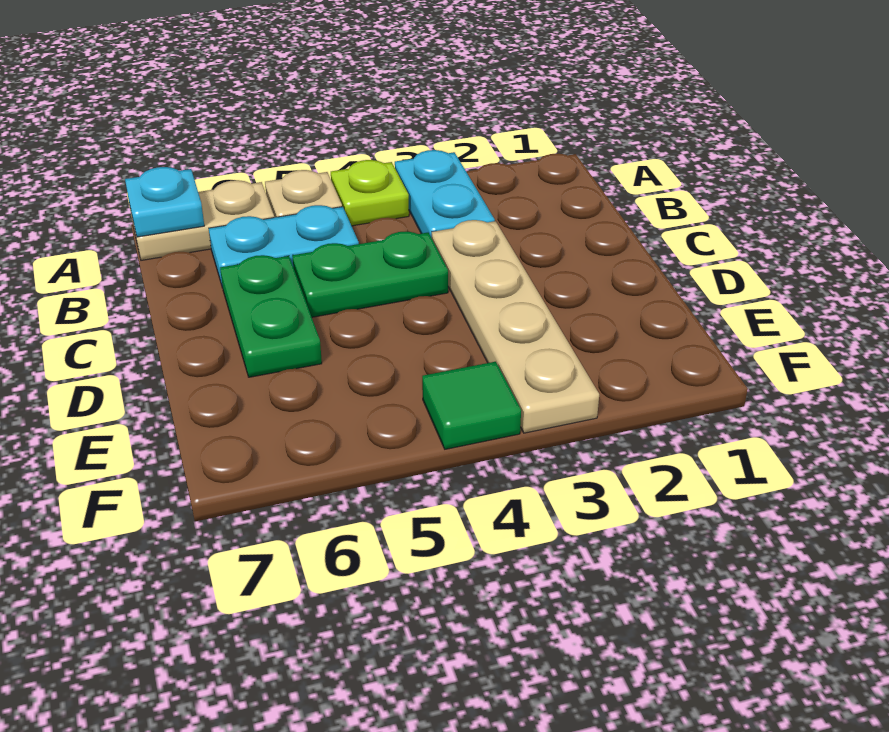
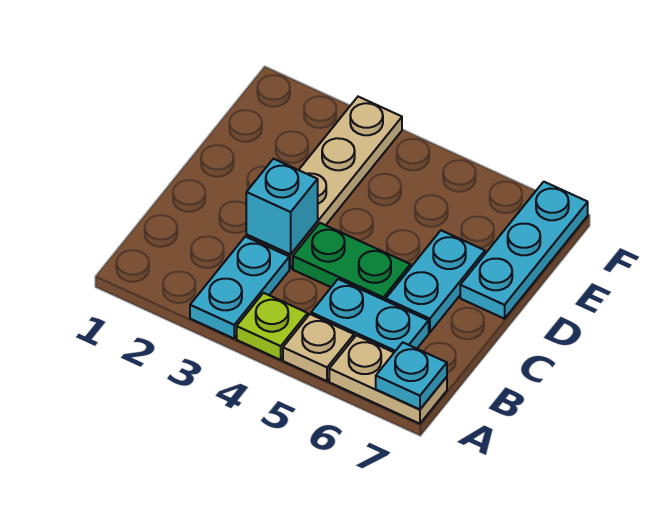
none -> cyan 1x1 brick [246,159,318,254]
green 1x2 plate [220,255,322,377] -> cyan 1x2 plate [386,230,485,332]
none -> cyan 1x3 plate [460,182,588,319]
green 1x1 tile [422,362,521,449] -> none

